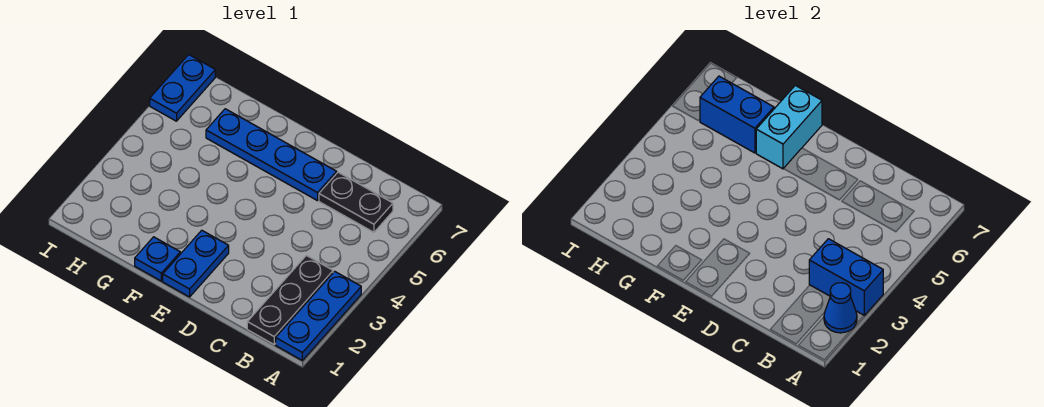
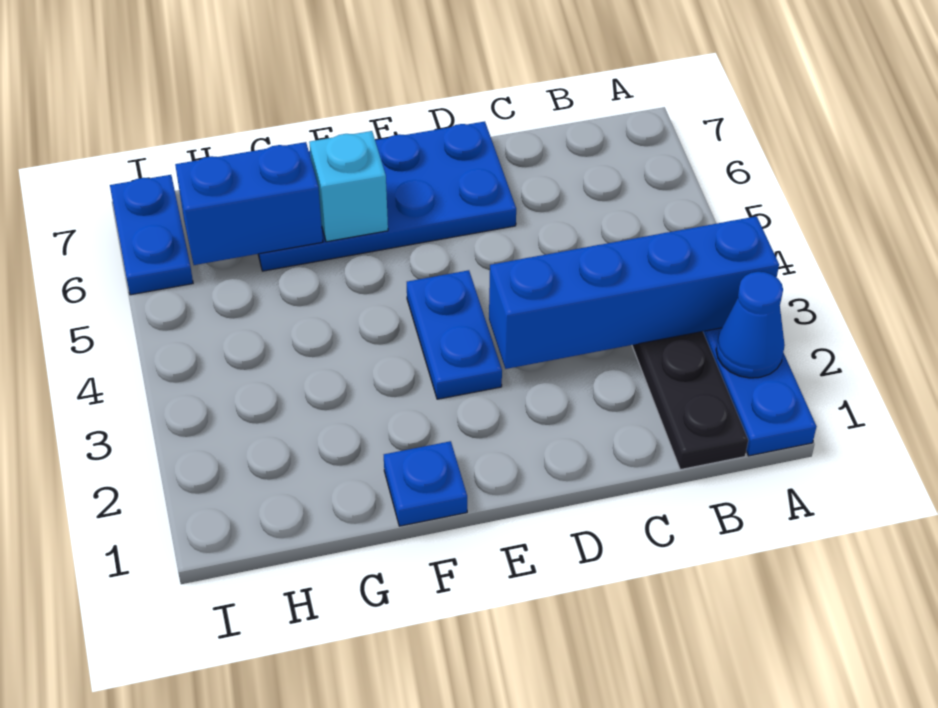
blue 1x2 brick [809,239,883,315] -> blue 1x4 brick [489,216,779,369]
black 1x2 plate [319,172,393,232] -> none
blue 1x4 plate [206,109,337,201] -> blue 2x4 plate [258,121,516,271]
blue 1x2 plate [163,230,229,297] -> blue 1x2 plate moved to [407,270,502,399]
cyan 1x2 brick [756,85,822,169] -> cyan 1x1 brick [309,131,388,242]

